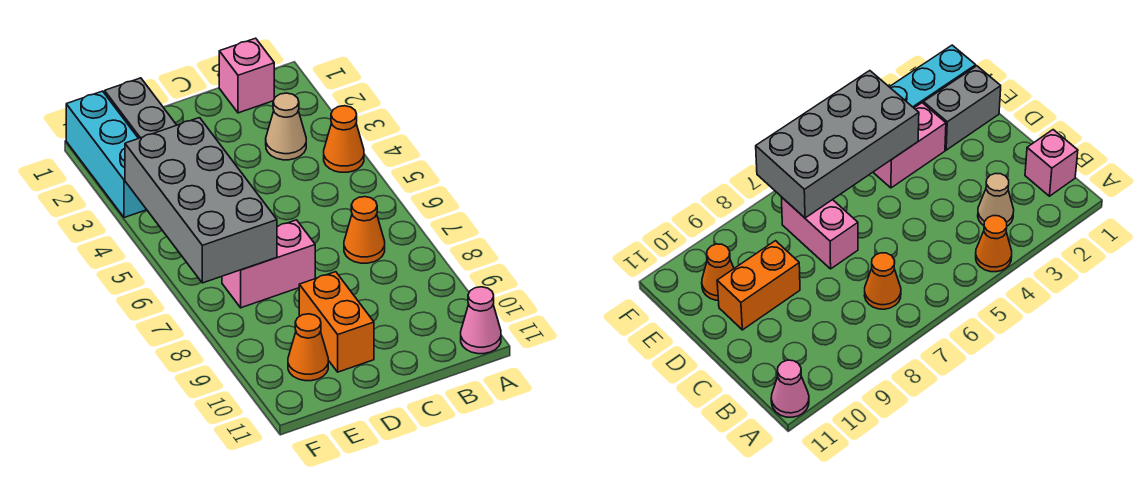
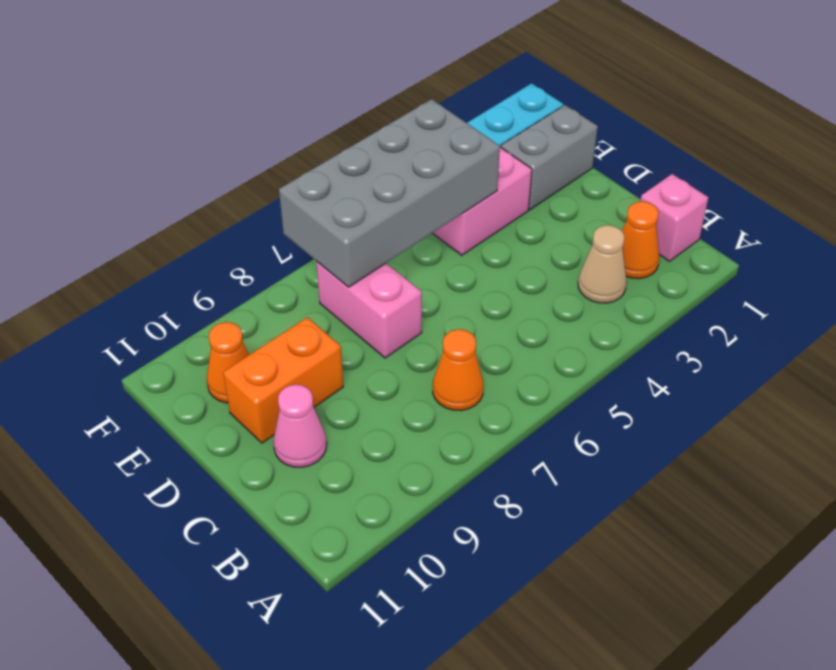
orange 1x1 cone [324,106,364,172] -> orange 1x1 cone moved to [622,201,659,279]
pink 1x1 cone [461,287,501,354] -> pink 1x1 cone moved to [273,385,327,467]

